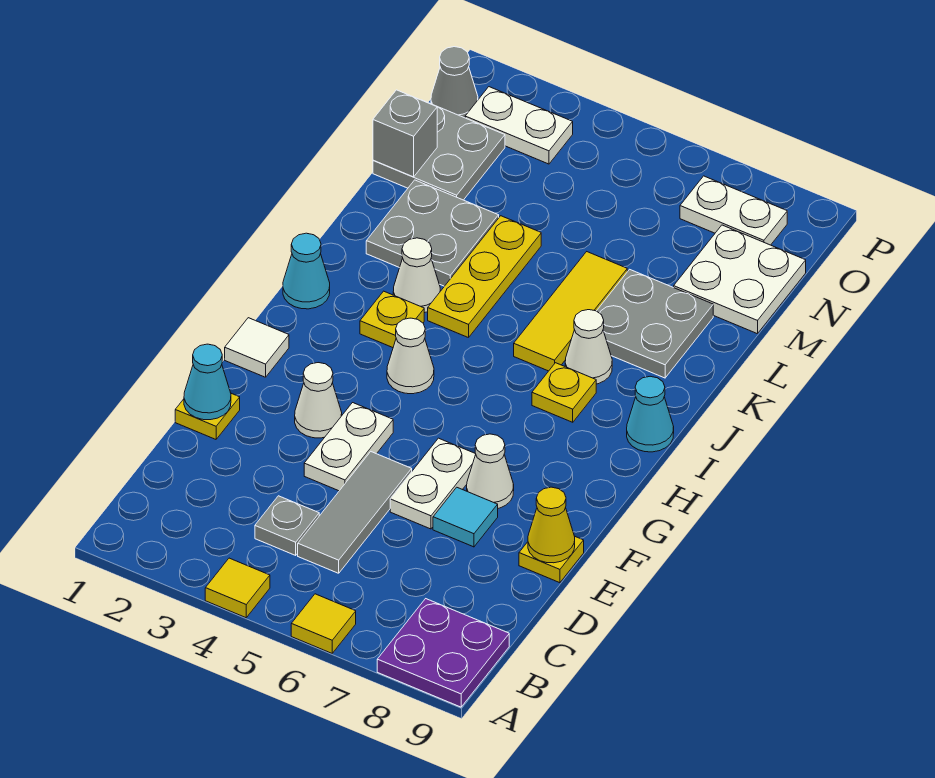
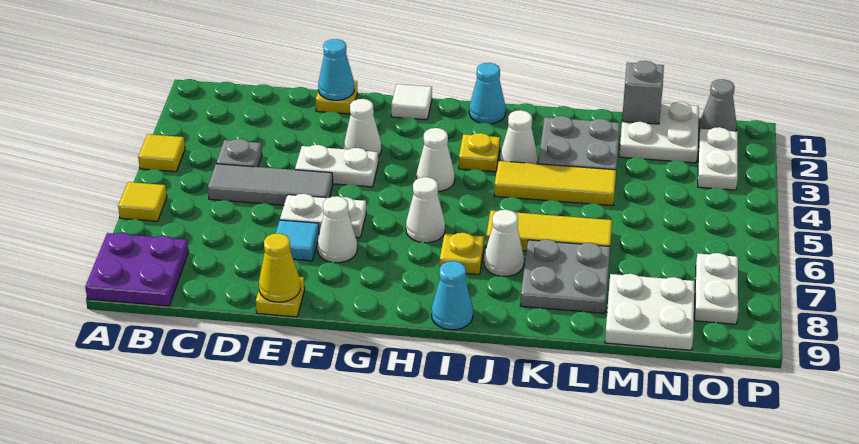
none -> white 1x1 cone [406,177,445,243]
yellow 1x3 plate [428,216,541,338] -> yellow 1x3 tile [494,161,616,206]
grey 2x2 plate [373,100,505,200] -> white 2x2 plate [619,102,699,163]

